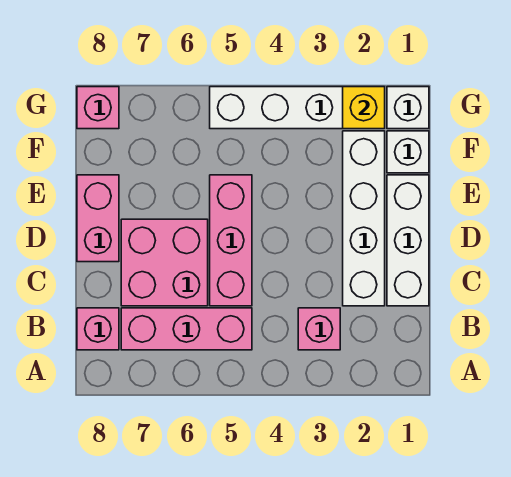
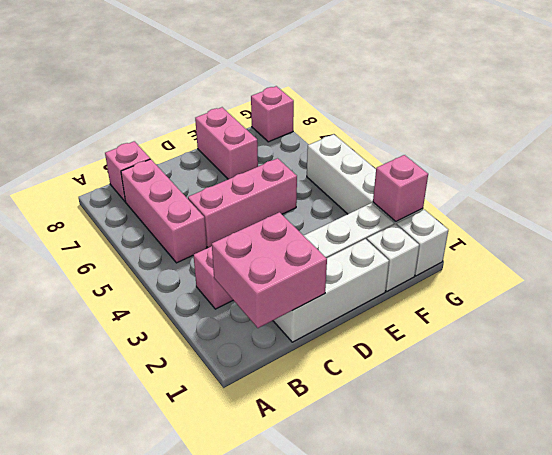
pink 2x2 brick [121,219,208,306] -> pink 2x2 brick moved to [212,212,327,328]
pink 1x2 brick [77,175,119,262] -> pink 1x2 brick turned to [195,107,258,179]
yellow 1x1 brick [343,87,385,129] -> pink 1x1 brick [373,155,428,222]

